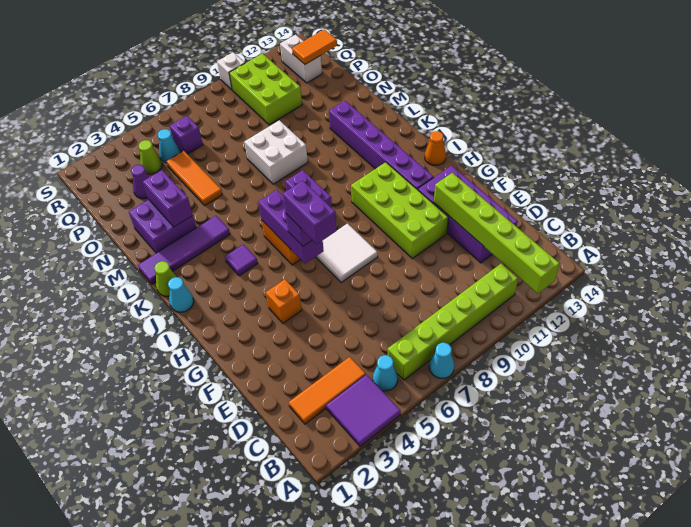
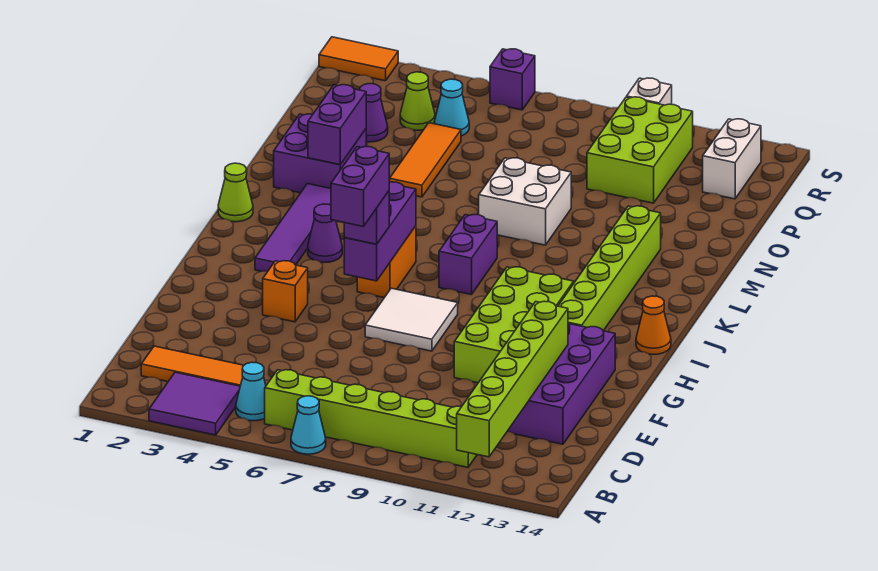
purple 1x6 brick [329,101,434,190] -> lime 1x6 brick [558,206,661,331]
cyan 1x1 cone [168,277,194,312] -> none
purple 1x1 tile [225,244,258,276] -> purple 1x1 cone [308,204,342,262]
purple 1x4 tile [138,216,230,284] -> purple 1x4 tile turned to [255,184,331,272]
purple 1x1 brick [170,116,203,154] -> purple 1x1 brick moved to [490,49,535,110]
orange 1x2 tile [292,29,337,64] -> orange 1x2 tile moved to [319,37,398,81]

